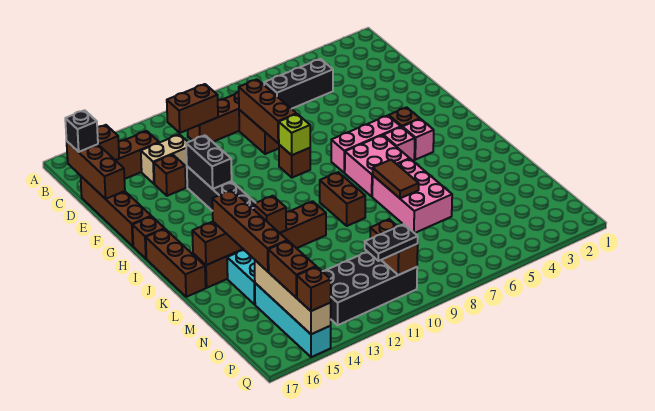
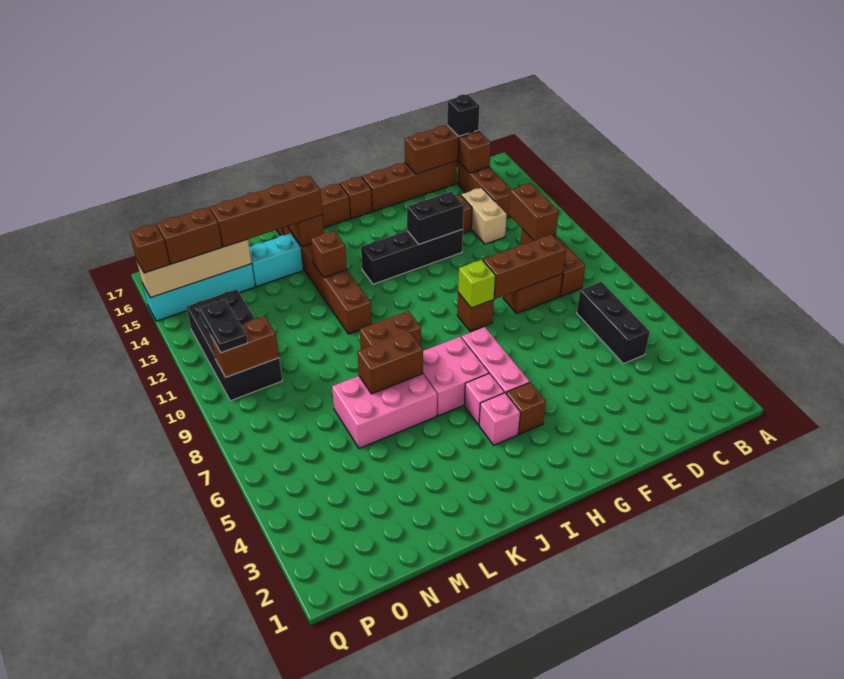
brown 1x2 tile [373,160,419,198] -> brown 1x2 brick [357,331,423,394]

